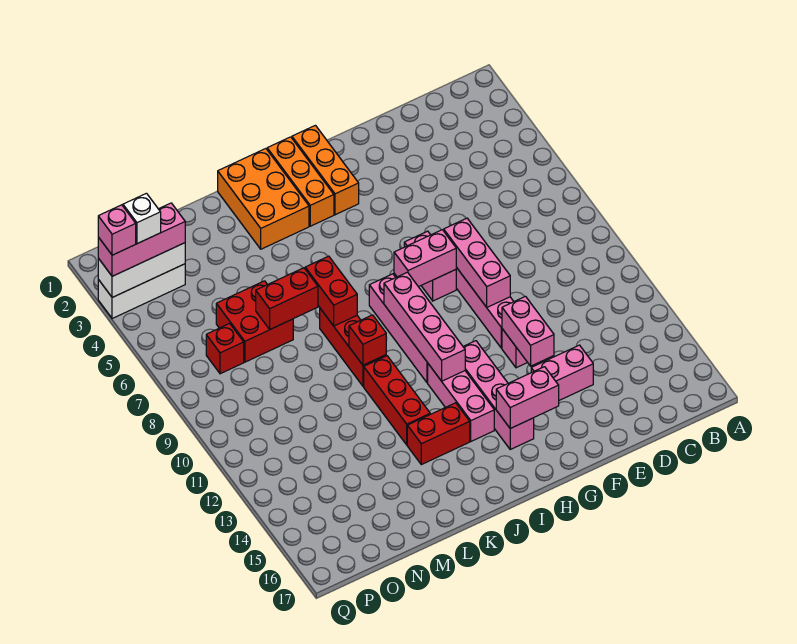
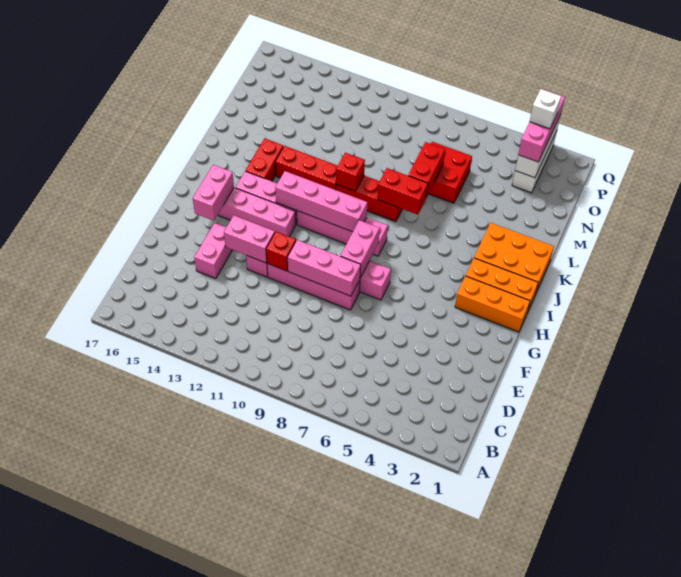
red 1x1 brick [206,324,244,374] -> red 1x1 brick moved to [266,232,296,271]
pink 1x1 brick [98,205,136,255] -> none

